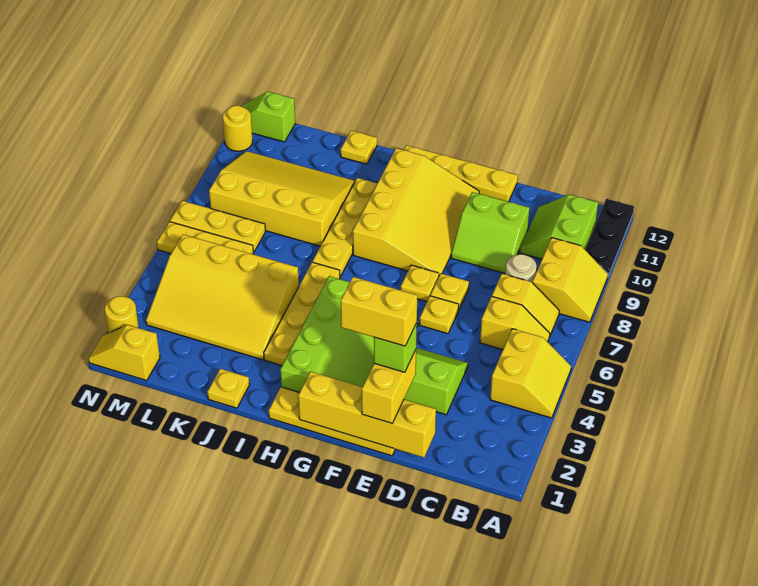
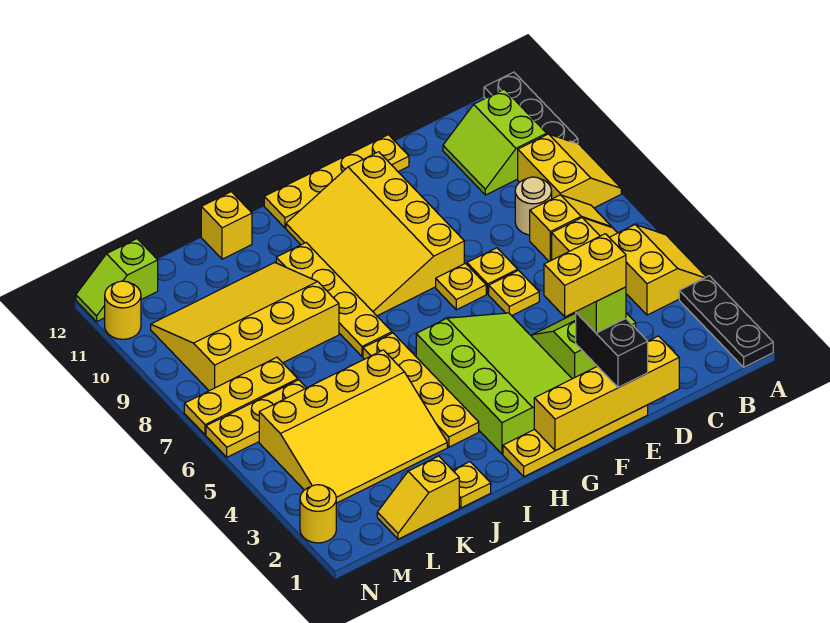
none -> black 1x3 plate [679,276,773,367]
lime 2x2 slope [451,192,529,273] -> none
yellow 1x2 brick [362,350,416,423] -> black 1x2 brick [576,313,648,388]
yellow 3x4 slope [353,148,479,276] -> yellow 3x4 slope turned to [286,152,464,316]
yellow 1x1 plate [341,131,377,164] -> yellow 1x1 brick [201,192,252,259]
yellow 1x2 slope [89,325,160,380] -> yellow 1x2 slope moved to [377,456,459,539]

